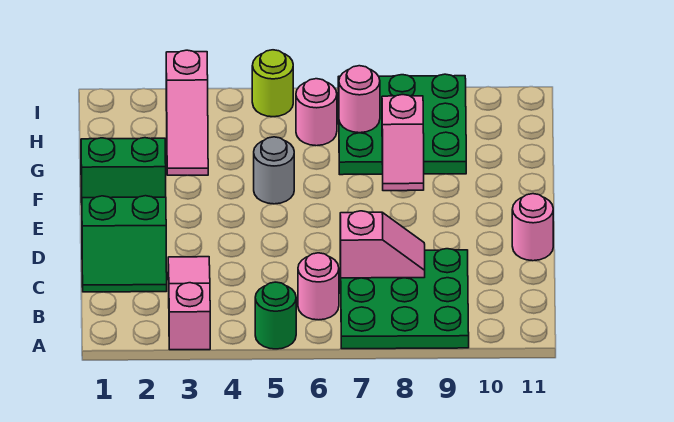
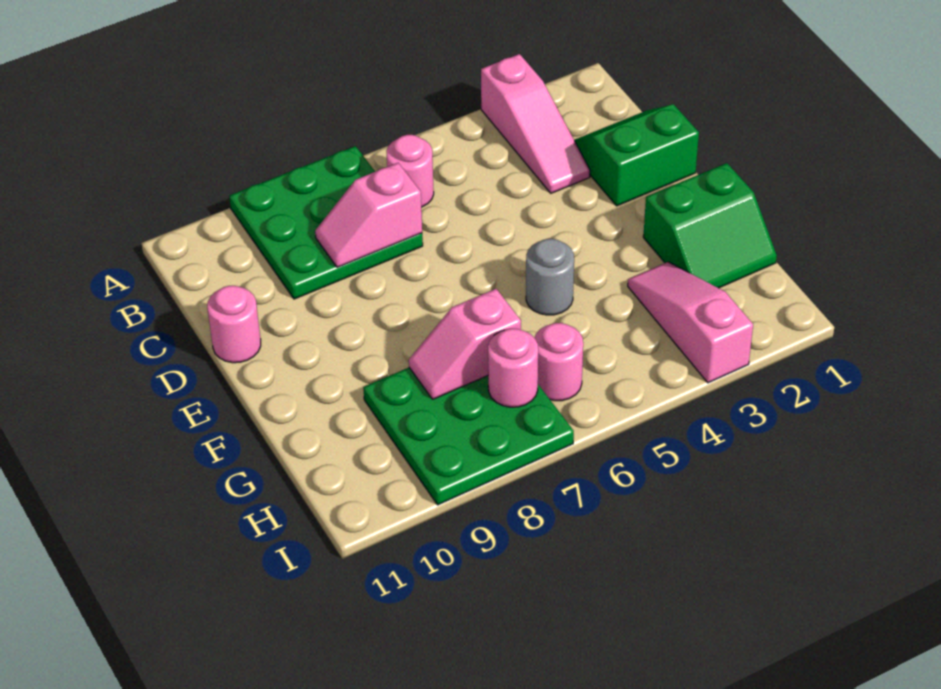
green 1x1 round brick [255,282,296,349] -> none
pink 1x2 slope [382,95,424,191] -> pink 1x2 slope turned to [409,289,521,399]
lime 1x1 round brick [252,50,293,117] -> none

